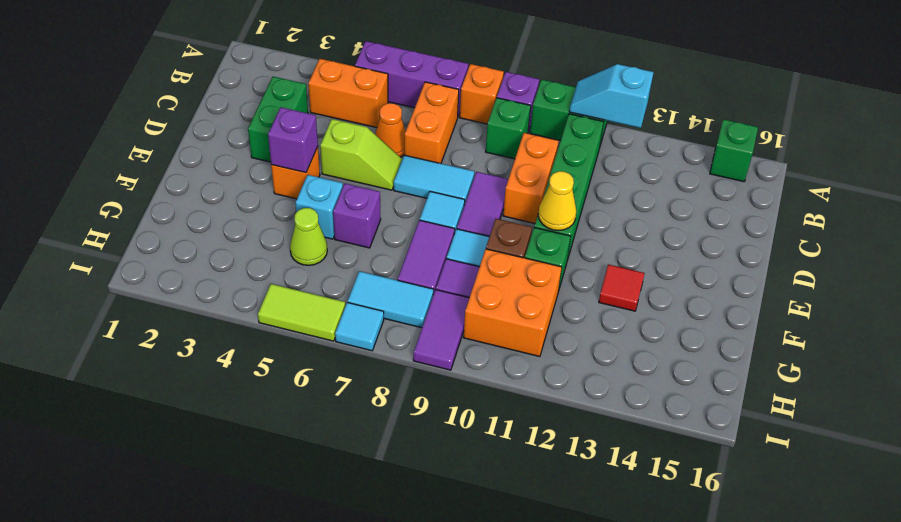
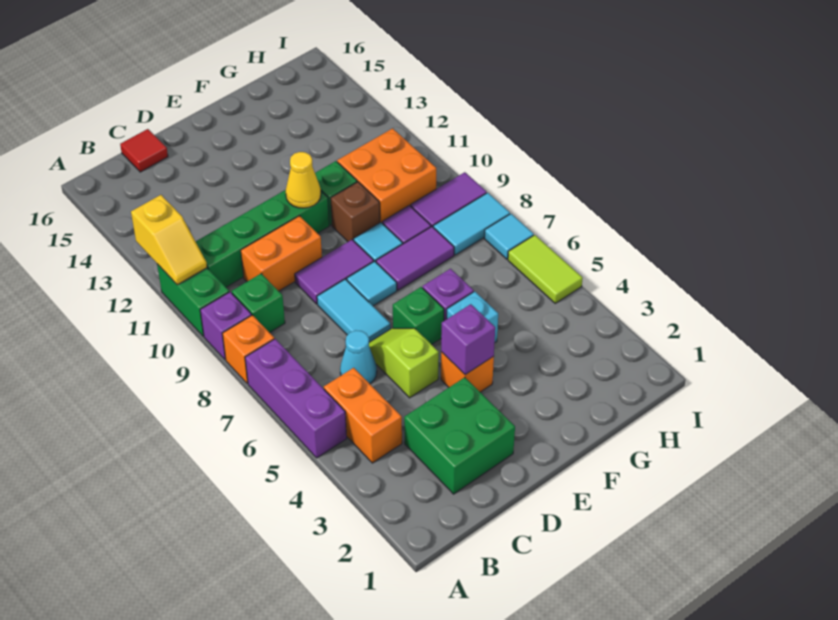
cyan 1x2 slope [569,64,654,128] -> yellow 1x2 slope [131,195,207,285]
green 1x1 brick [710,119,758,182] -> green 1x1 brick moved to [393,287,444,345]
orange 1x2 brick [404,82,459,163] -> none
green 1x2 brick [248,77,308,162] -> green 2x2 brick [404,377,515,494]
orange 1x1 cone [375,103,406,157] -> cyan 1x1 cone [340,330,377,384]
red 1x1 tile [599,265,645,311] -> red 1x1 tile moved to [120,129,168,172]
lime 1x1 cone [290,208,327,265] -> none
cyan 1x2 tile [348,271,433,328] -> cyan 1x2 tile turned to [433,193,510,255]

